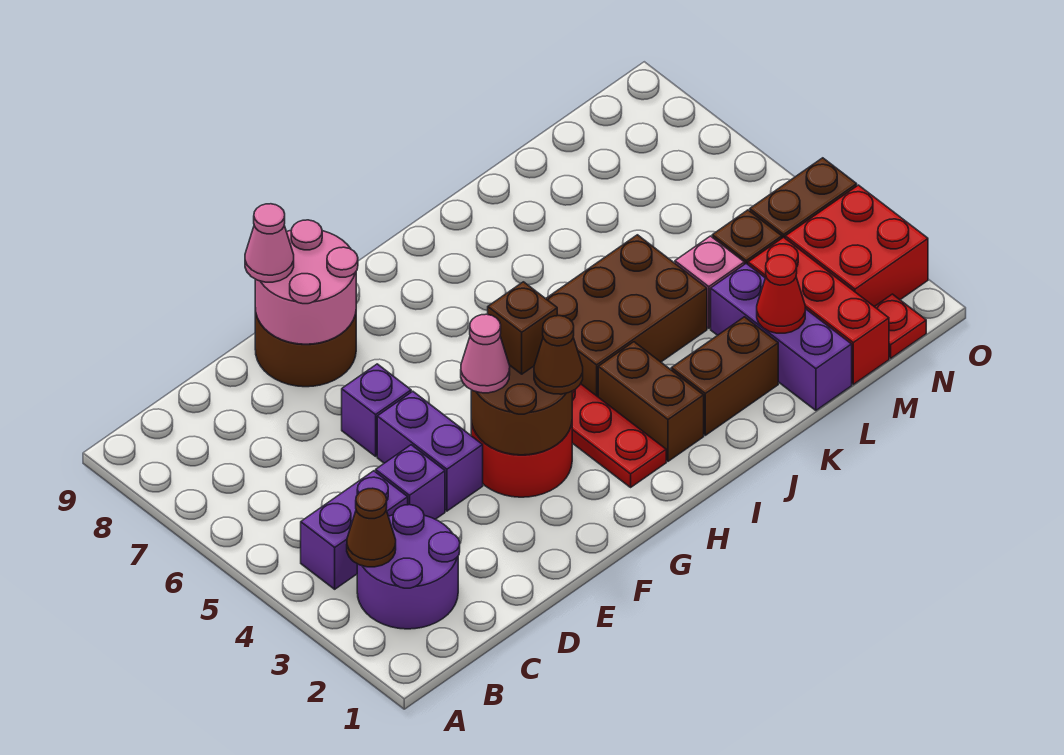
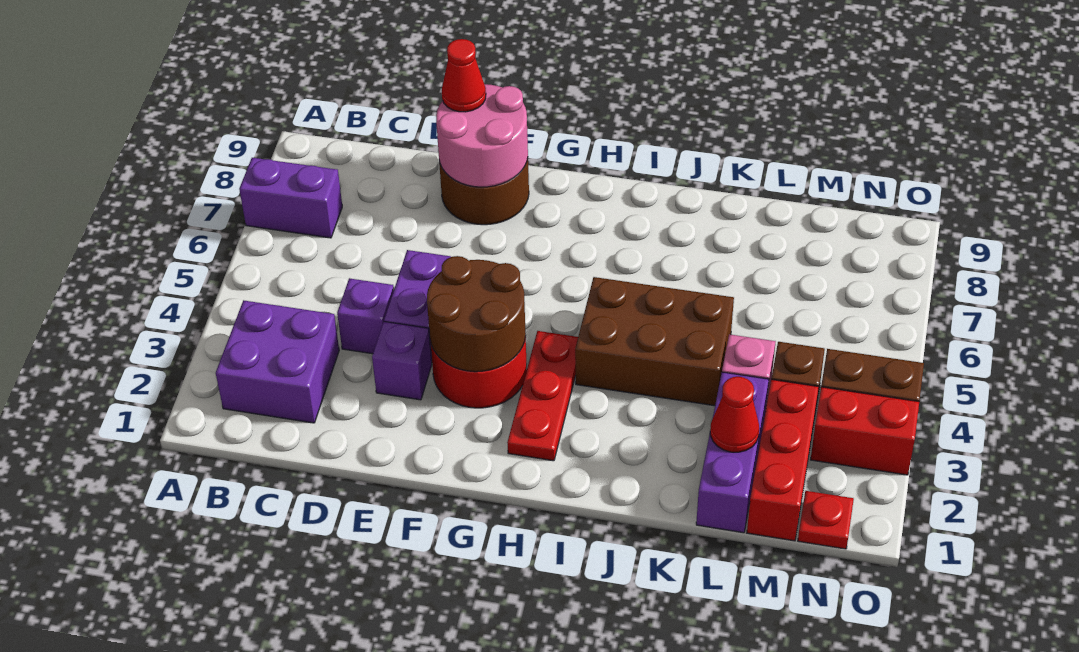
purple 2x2 round brick [357,505,460,629] -> purple 2x2 brick [216,300,339,423]
brown 1x1 cone [347,488,396,567] -> none
purple 1x2 brick [301,471,408,589] -> purple 1x2 brick moved to [239,158,342,238]
purple 1x1 brick [342,364,411,456] -> purple 1x1 brick moved to [372,322,432,400]
pink 1x1 cone [245,204,294,282] -> red 1x1 cone [442,39,486,112]
pink 1x1 cone [461,314,510,393] -> none
brown 1x1 cone [534,316,583,394] -> none
brown 1x1 brick [488,282,557,374] -> none
brown 1x2 brick [598,342,704,461] -> none
brown 1x2 brick [671,317,778,435] -> none
red 2x2 brick [785,185,928,307] -> red 1x2 brick [811,387,919,475]

